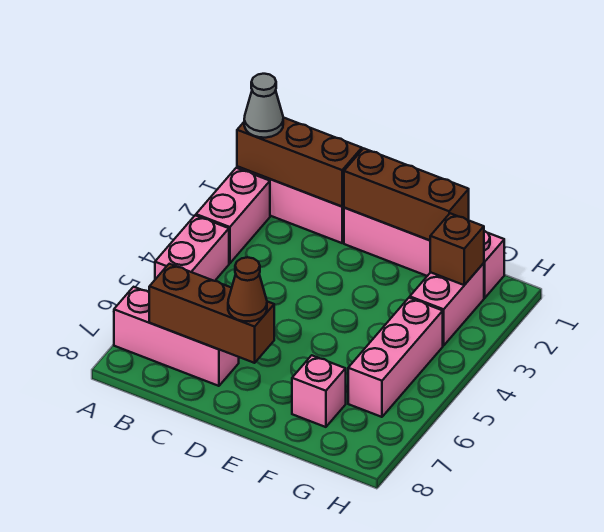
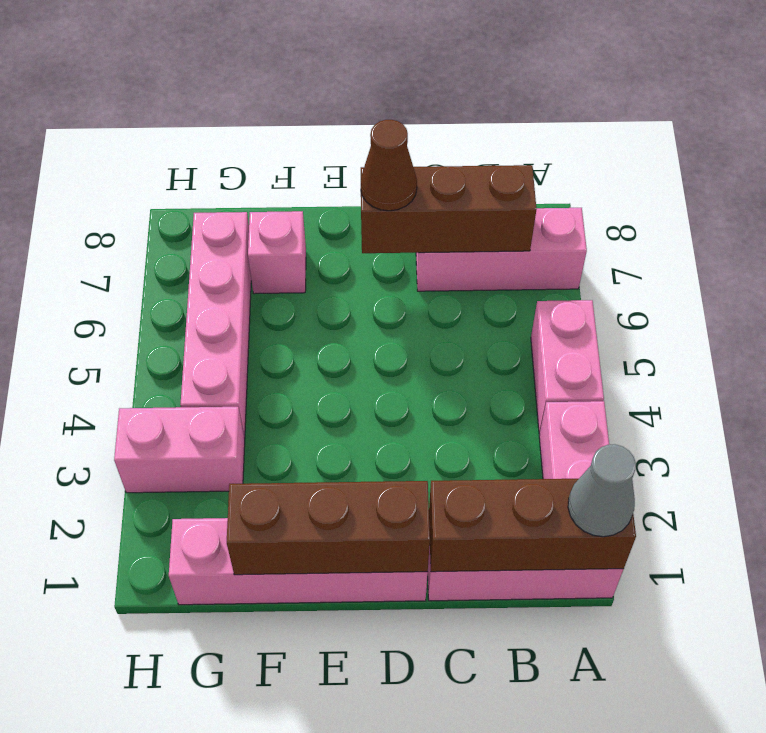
pink 1x2 brick [410,263,484,346] -> pink 1x2 brick turned to [114,407,245,493]
brown 1x1 brick [430,213,484,285] -> none
pink 1x3 brick [348,298,443,417] -> pink 1x4 brick [180,212,251,438]

